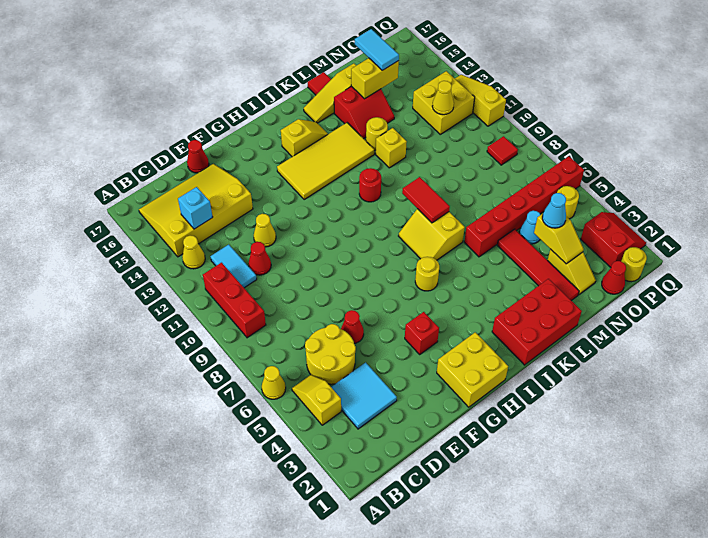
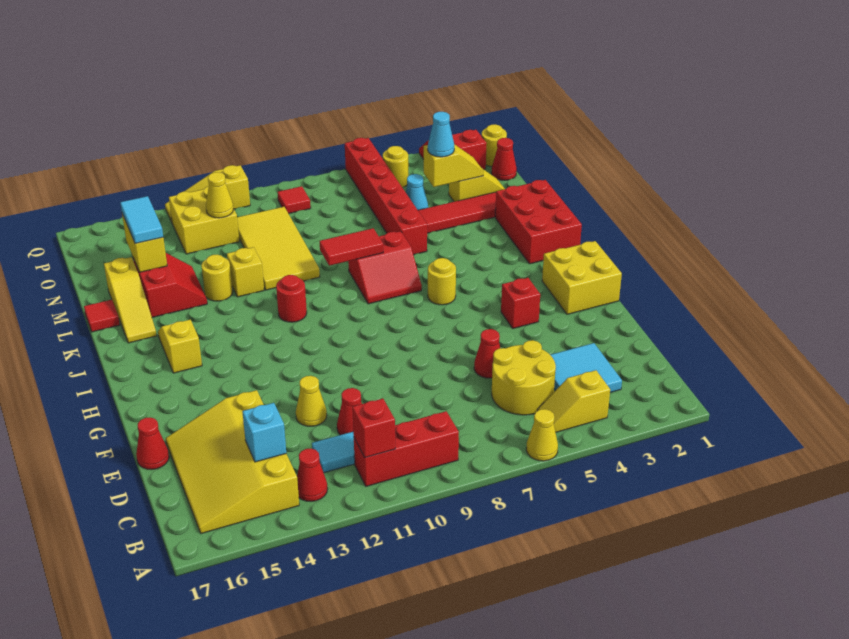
none -> red 1x1 brick [352,399,395,458]
yellow 1x1 cone [182,235,205,269] -> red 1x1 cone [297,449,328,502]
yellow 2x4 tile [277,123,374,200] -> yellow 2x4 tile moved to [237,207,320,290]
yellow 2x2 slope [399,209,465,260] -> red 2x2 slope [348,231,422,304]
cyan 1x2 tile [355,29,399,70] -> cyan 1x2 tile turned to [120,196,163,244]

